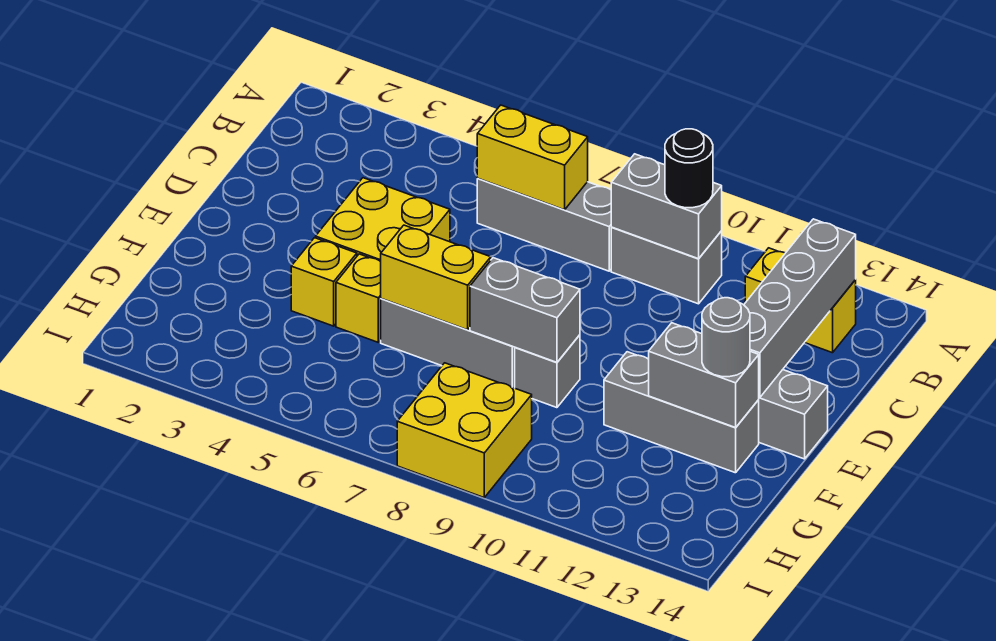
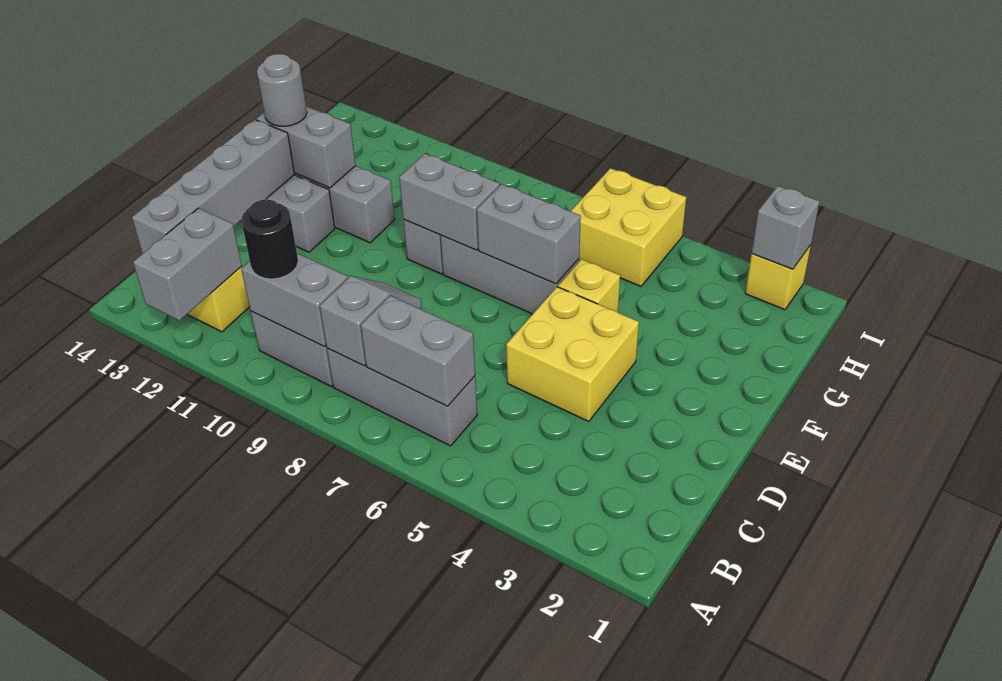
none -> grey 1x2 brick [133,208,242,321]
yellow 1x2 brick [477,105,588,210] -> grey 1x2 brick [361,296,475,406]
none -> grey 1x2 slope [320,276,422,366]
yellow 1x1 brick [291,238,357,326] -> yellow 1x1 brick moved to [745,245,811,310]
yellow 1x2 brick [381,225,491,330] -> grey 1x2 brick [477,184,581,284]
yellow 2x2 brick [397,363,532,497] -> yellow 2x2 brick moved to [571,168,686,286]
none -> grey 1x1 brick [752,186,820,269]

